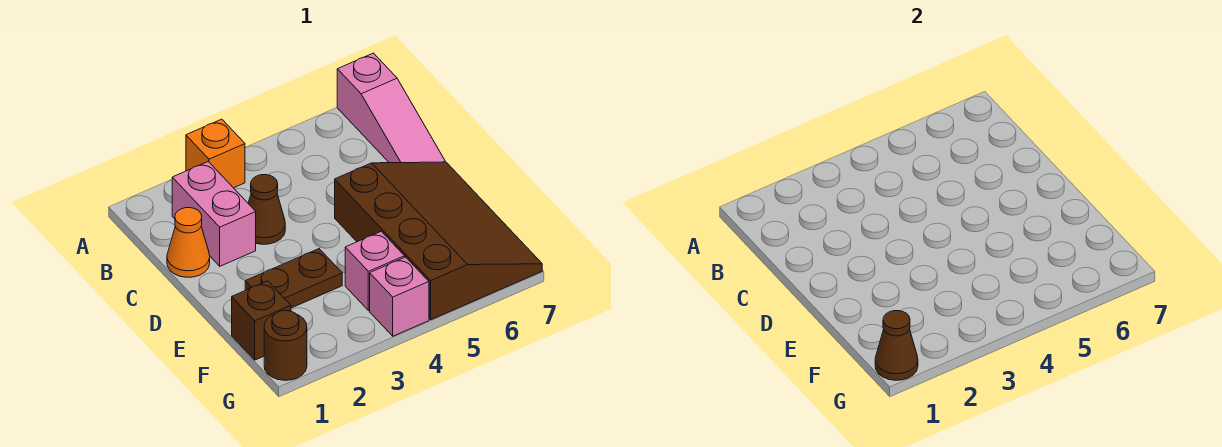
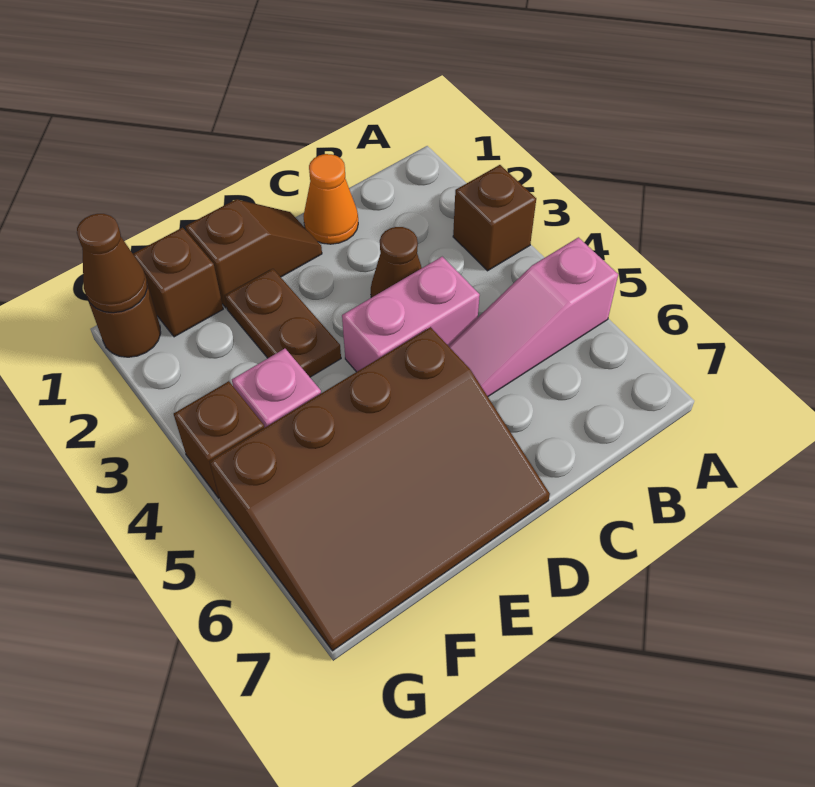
orange 1x1 brick [186,119,245,188] -> brown 1x1 brick [453,165,536,271]
pink 1x3 slope [337,53,445,163] -> pink 1x3 slope moved to [449,237,618,396]
pink 1x2 brick [172,162,256,266] -> pink 1x2 brick moved to [342,257,480,372]
none -> brown 1x2 slope [185,199,322,308]
pink 1x1 brick [370,257,429,336] -> brown 1x1 brick [174,381,264,498]

